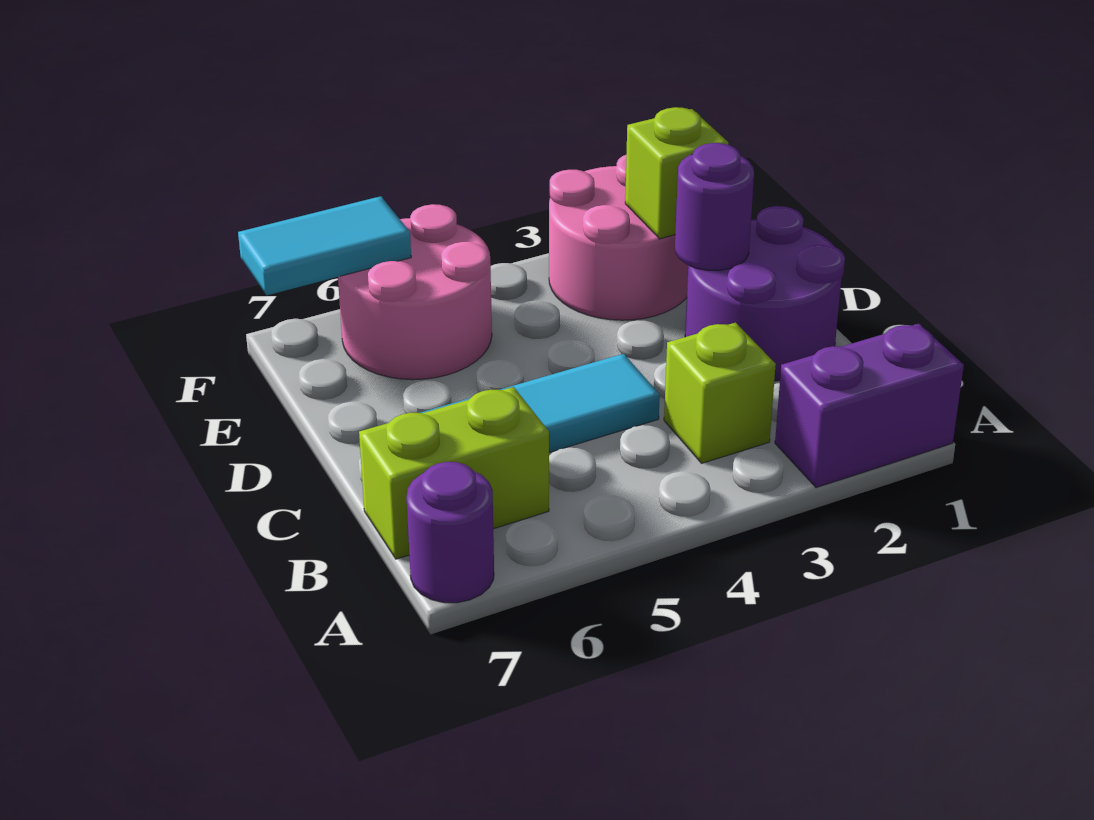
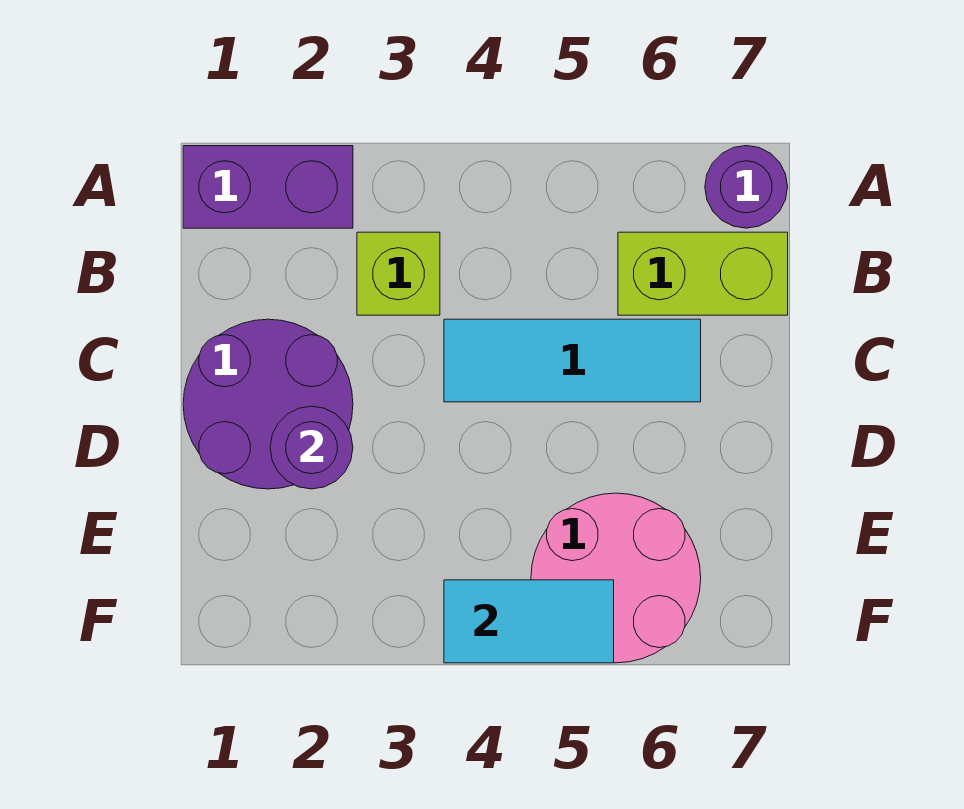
pink 2x2 round brick [549,155,688,320] -> none
lime 1x1 brick [625,107,728,239] -> none
cyan 1x2 tile [238,196,411,295] -> cyan 1x2 tile moved to [444,580,614,663]

